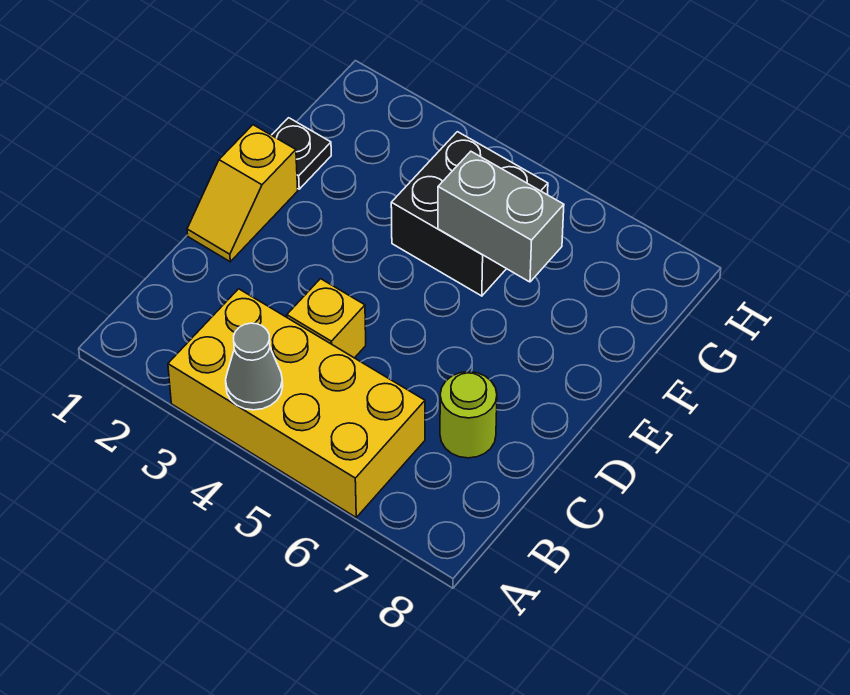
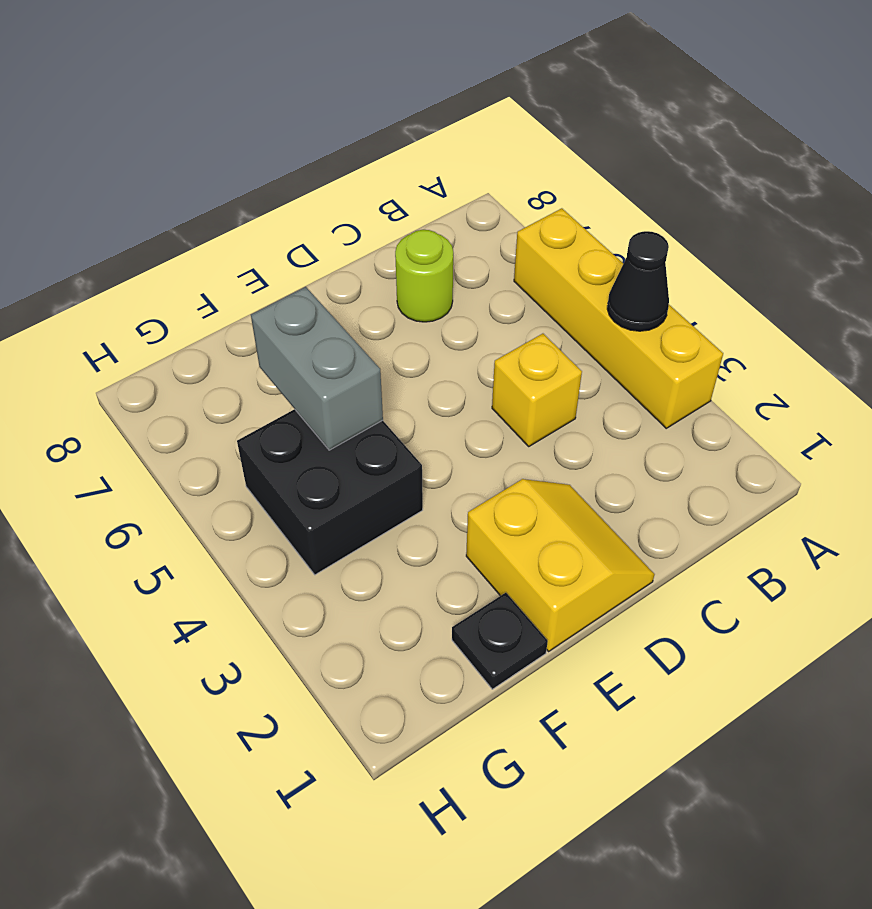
yellow 2x4 brick [168,289,425,517] -> yellow 1x4 brick [514,208,723,428]
grey 1x1 cone [226,323,283,410] -> black 1x1 cone [607,231,669,331]
yellow 1x2 slope [187,125,298,262] -> yellow 2x2 slope [466,479,654,651]

